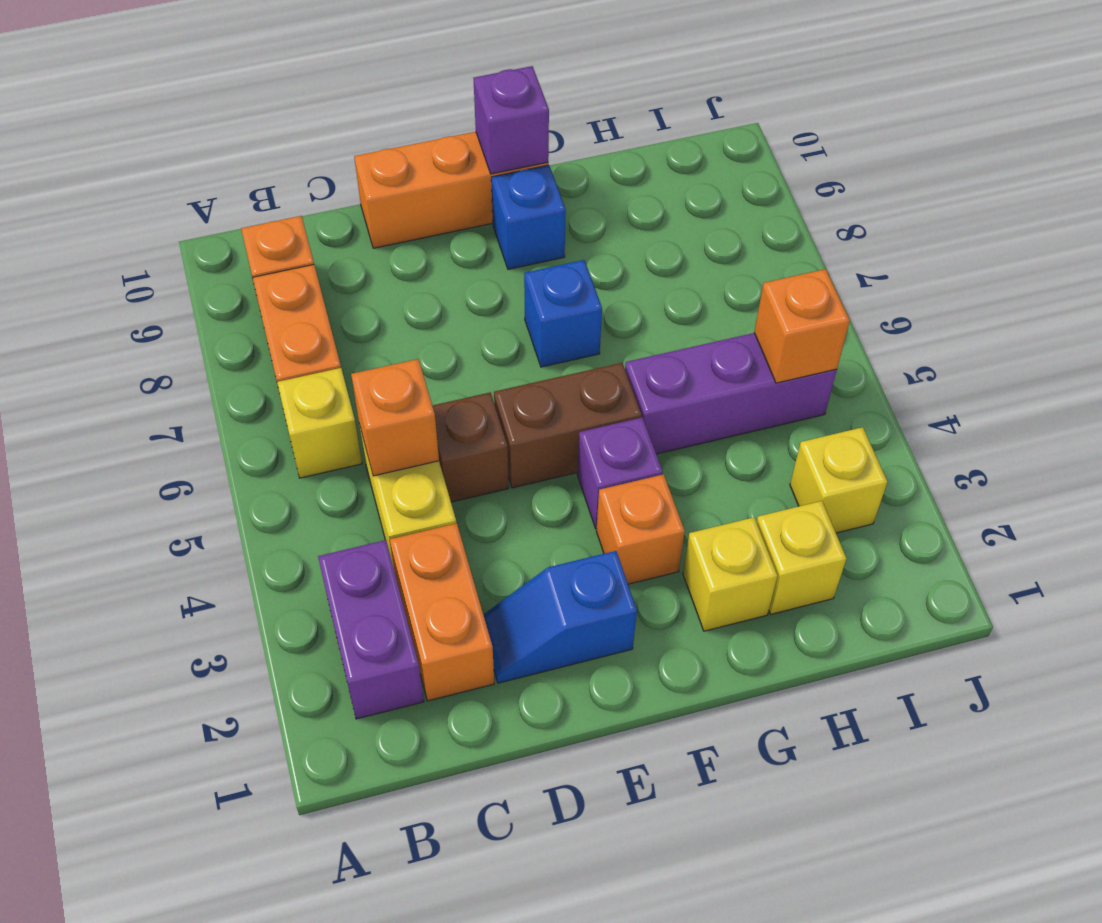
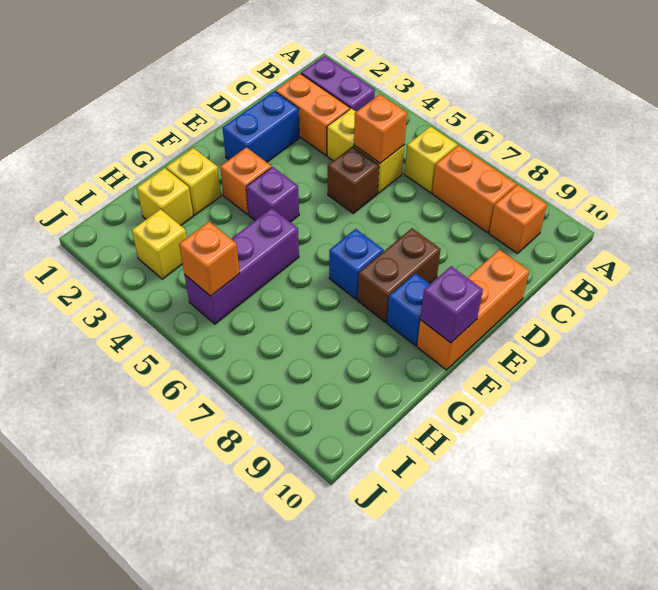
blue 1x2 slope [483,551,637,683] -> blue 1x2 brick [223,91,299,162]
brown 1x2 brick [494,363,642,488] -> brown 1x2 brick moved to [358,228,441,322]

